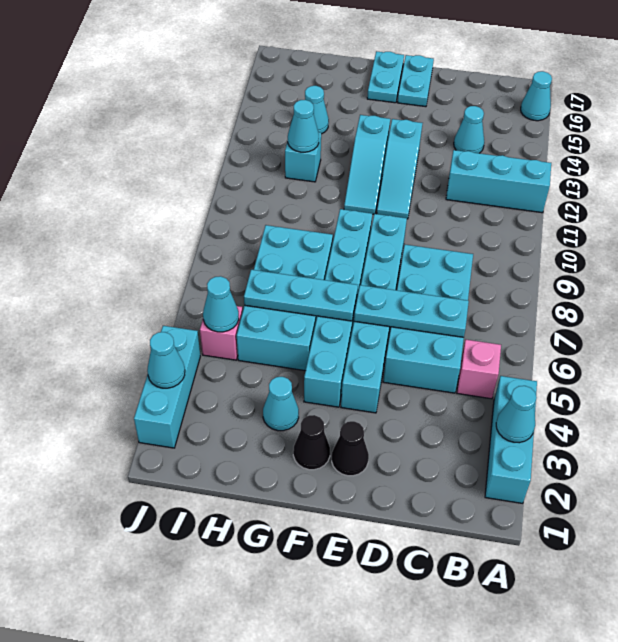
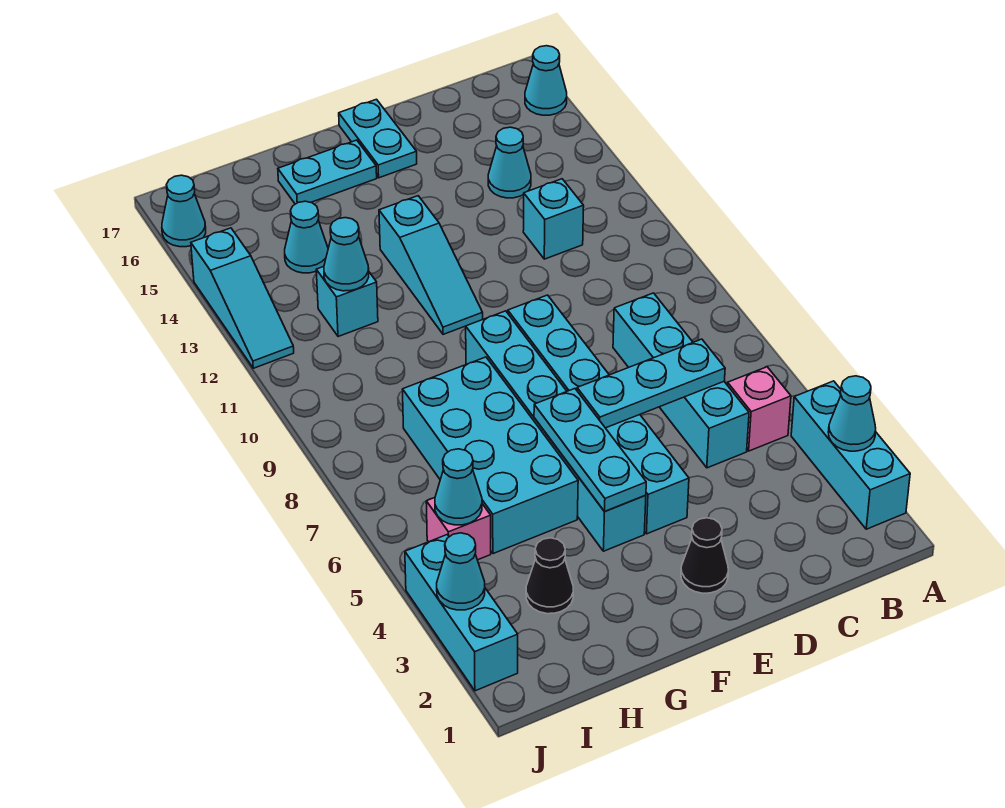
cyan 1x3 brick [446,150,551,213] -> cyan 1x1 brick [523,179,584,259]
cyan 2x4 brick [383,245,473,393] -> cyan 1x4 brick [613,293,749,468]
cyan 1x3 slope [377,119,422,219] -> cyan 1x3 slope moved to [191,228,294,368]
black 1x1 cone [293,415,330,470] -> black 1x1 cone moved to [526,538,573,614]
cyan 1x3 plate [244,270,358,321] -> cyan 1x3 plate turned to [534,389,646,511]
cyan 1x2 plate [367,51,404,103] -> cyan 1x2 plate turned to [278,140,377,204]
cyan 1x1 cone [263,377,299,431] -> cyan 1x1 cone moved to [162,175,206,247]

